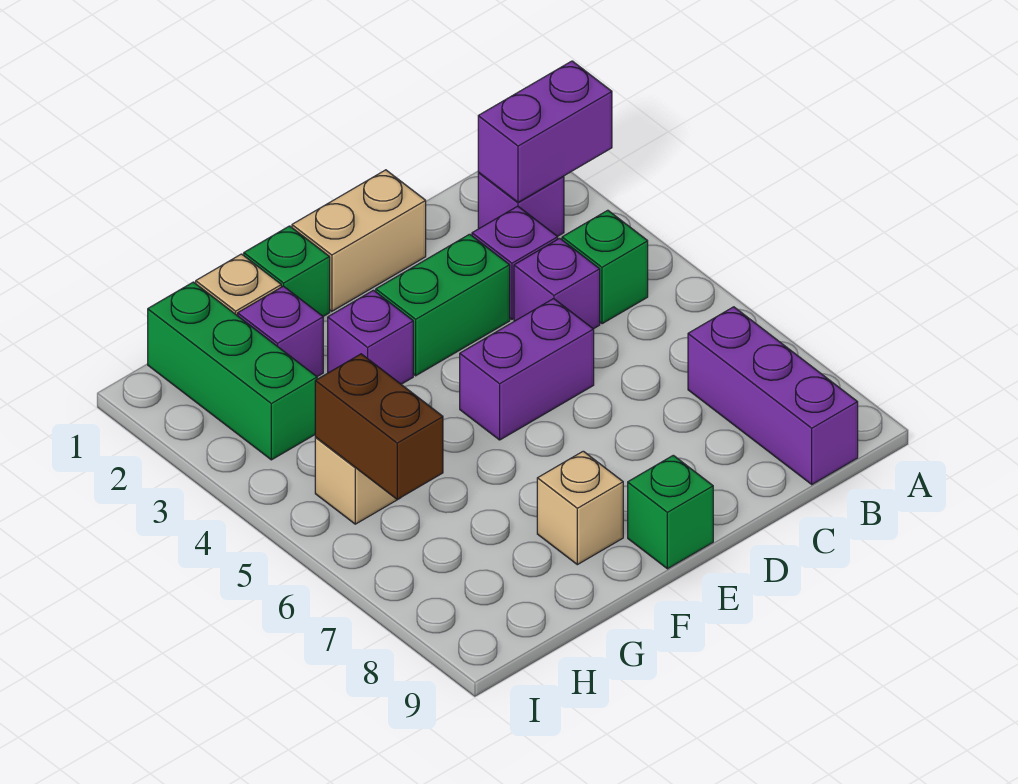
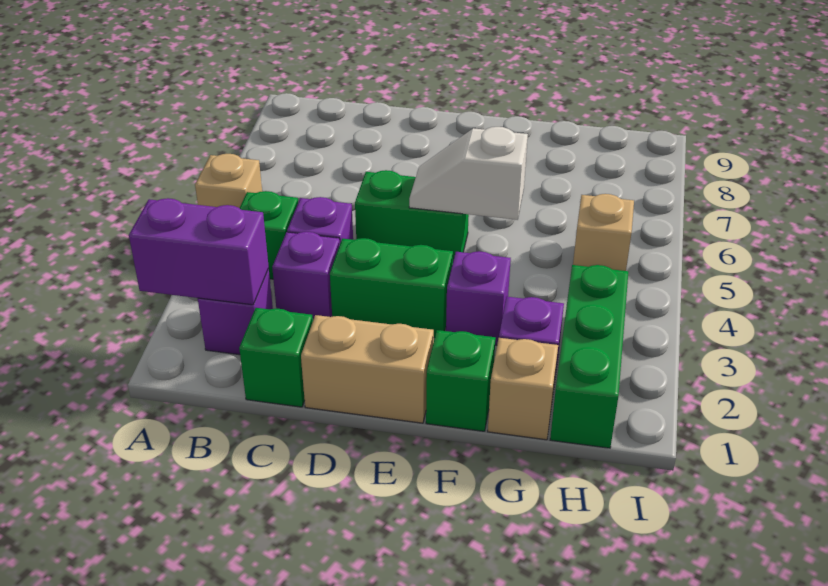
purple 1x3 brick [688,307,858,484] -> none
purple 1x2 brick [460,299,594,440] -> green 1x2 brick [355,170,469,261]
none -> white 1x2 slope [409,127,528,220]
green 1x1 brick [628,455,713,569] -> green 1x1 brick moved to [239,308,313,407]
tan 1x1 brick [537,451,623,565] -> tan 1x1 brick moved to [195,154,262,208]
brown 1x2 brick [315,354,443,500] -> none

